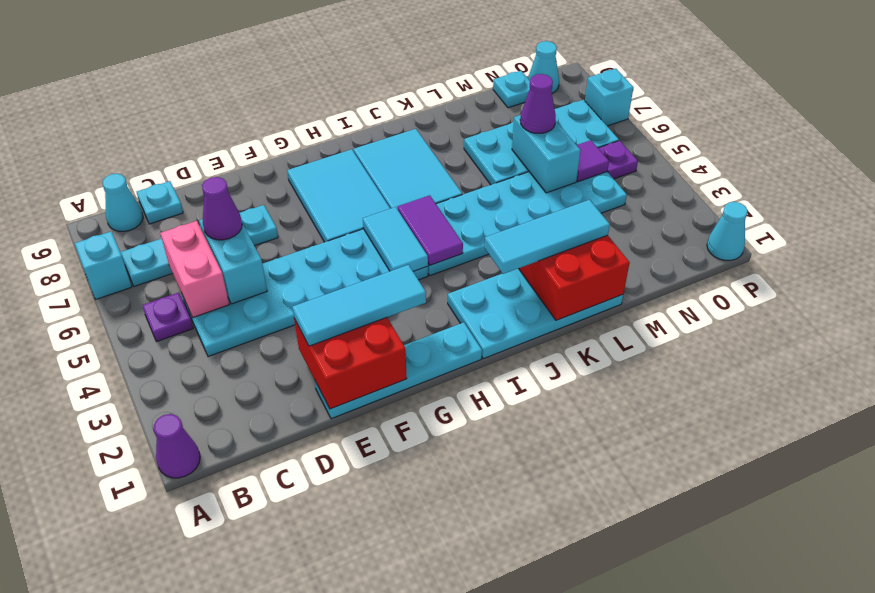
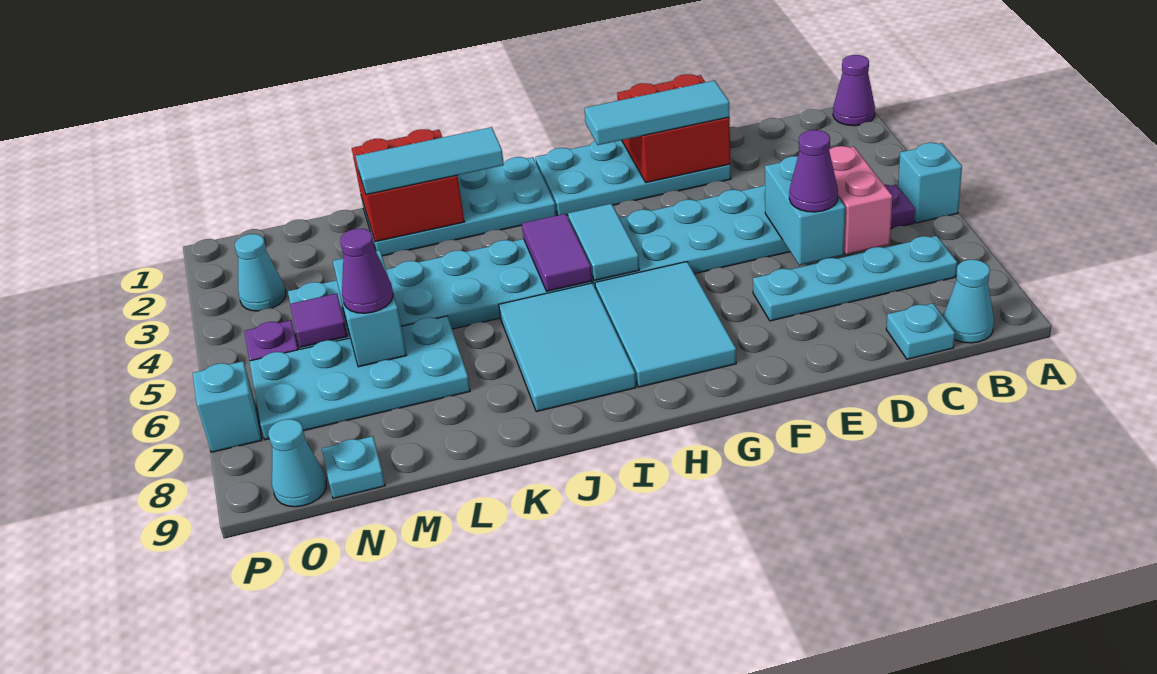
cyan 1x1 brick [75,231,132,300] -> cyan 1x1 brick moved to [898,143,962,223]
cyan 1x4 plate [315,322,482,419] -> cyan 2x4 plate [535,140,731,215]
cyan 1x1 cone [707,202,748,261] -> cyan 1x1 cone moved to [235,234,286,311]

